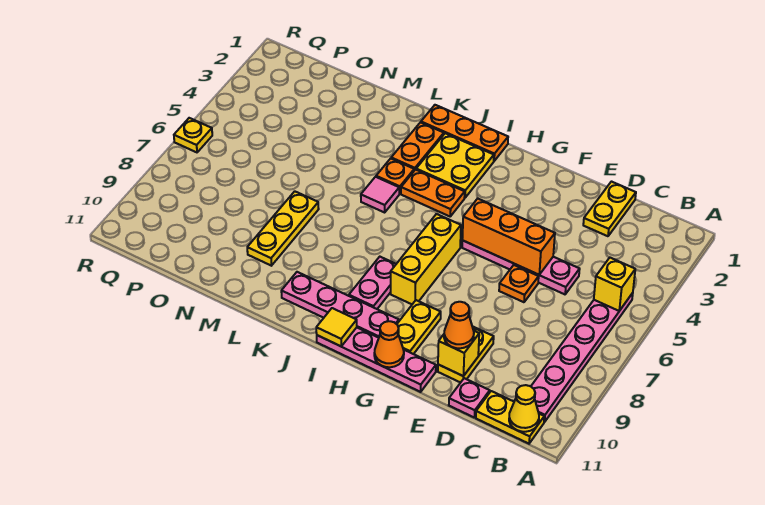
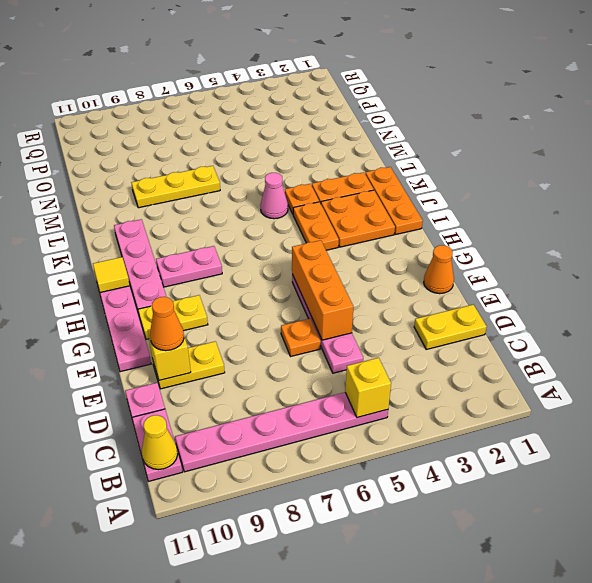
yellow 1x2 plate [476,391,544,444] -> pink 1x2 plate [132,409,182,482]
orange 1x1 cone [374,321,404,367] -> orange 1x1 cone moved to [424,245,454,294]
yellow 1x3 brick [391,214,461,304] -> none
yellow 2x2 plate [416,133,494,198] -> orange 2x2 plate [321,190,395,247]
pink 1x1 tile [361,177,399,212] -> pink 1x1 cone [260,173,288,219]
yellow 1x1 plate [174,118,212,152] -> none

